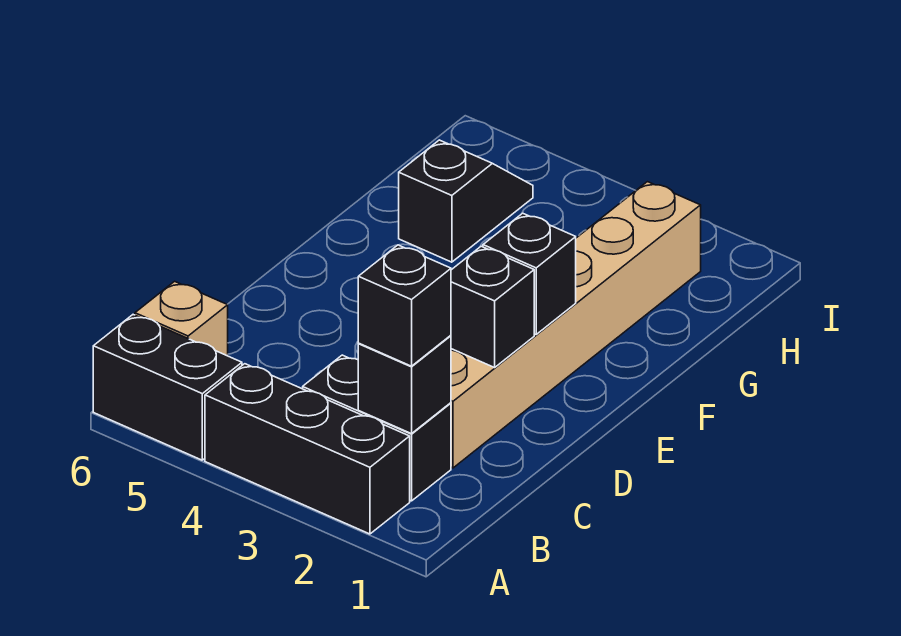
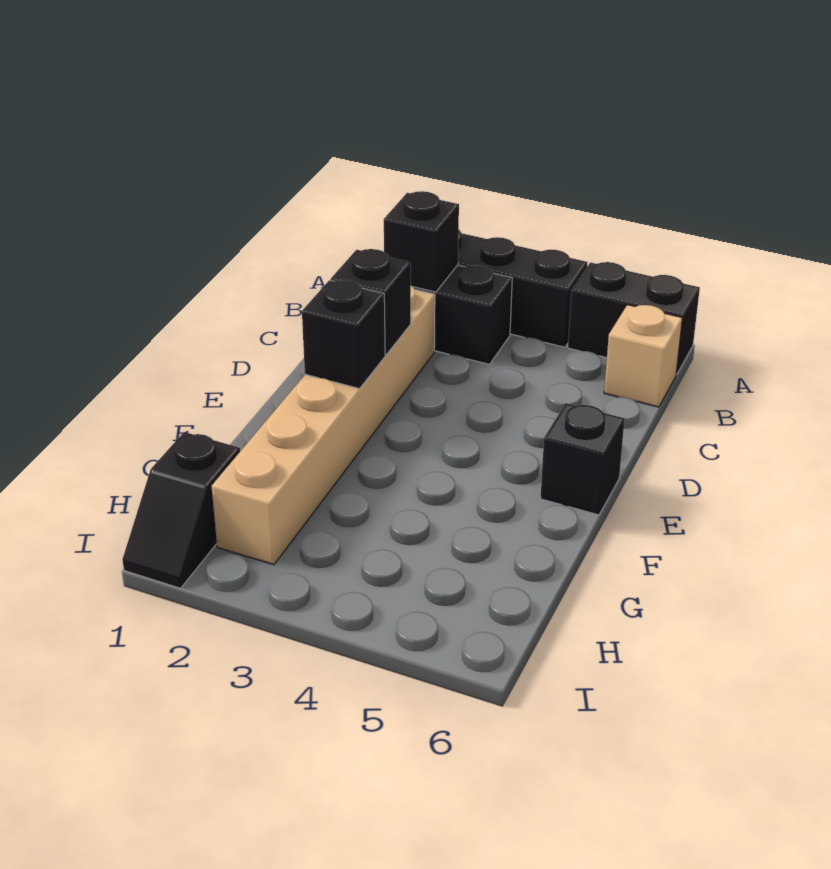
black 1x1 brick [358,245,451,366] -> black 1x1 brick moved to [540,403,625,515]
black 1x2 slope [399,140,533,262] -> black 1x2 slope moved to [122,432,240,588]

